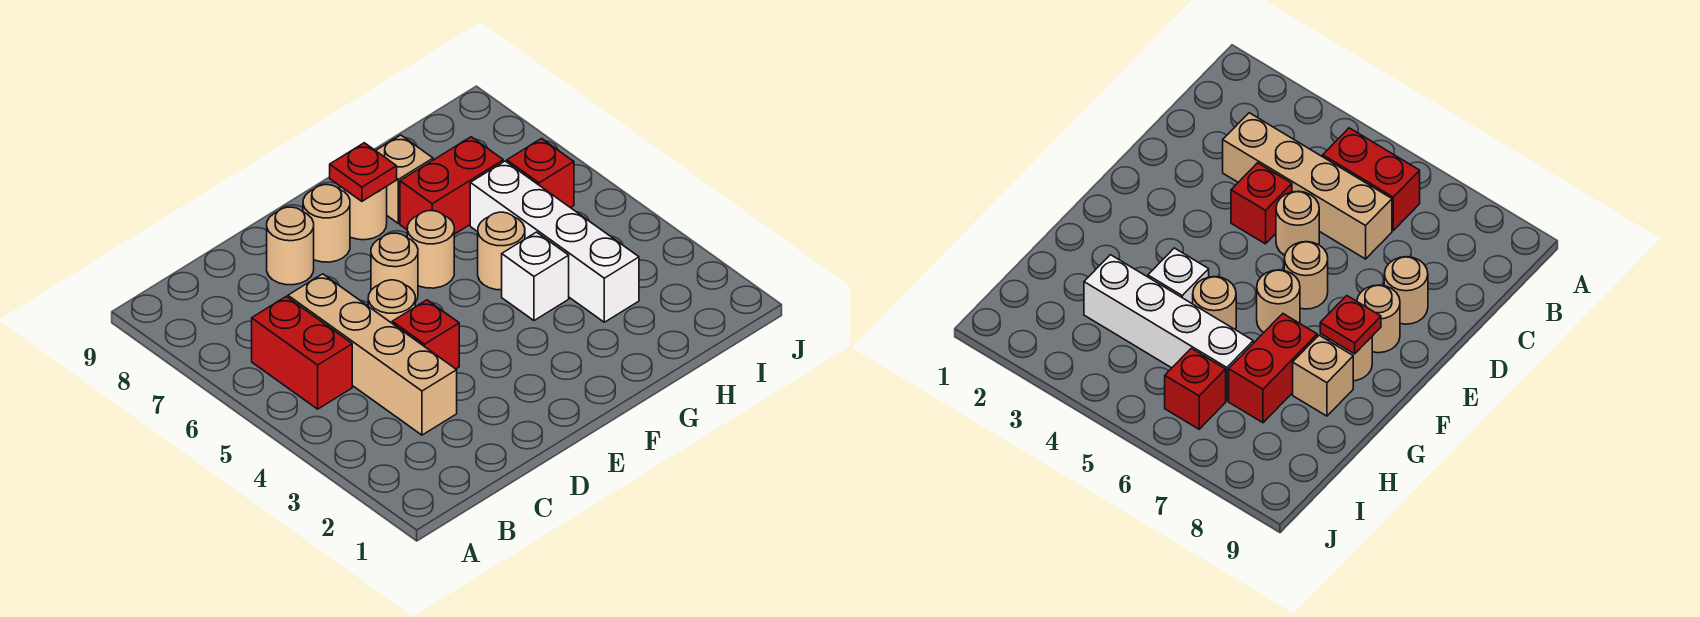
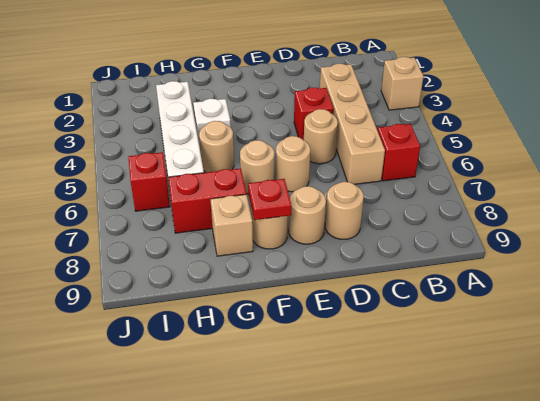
none -> tan 1x1 brick [381,57,424,110]
red 1x2 brick [252,297,352,409] -> red 1x1 brick [378,124,420,181]

